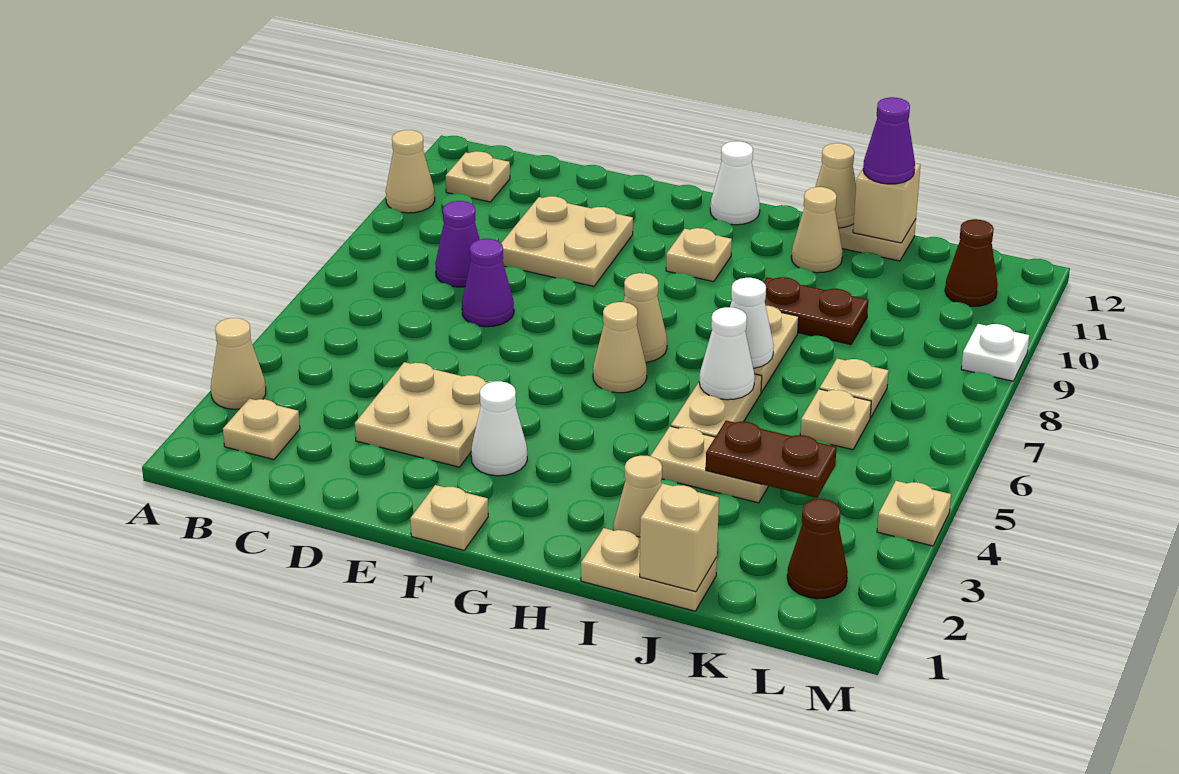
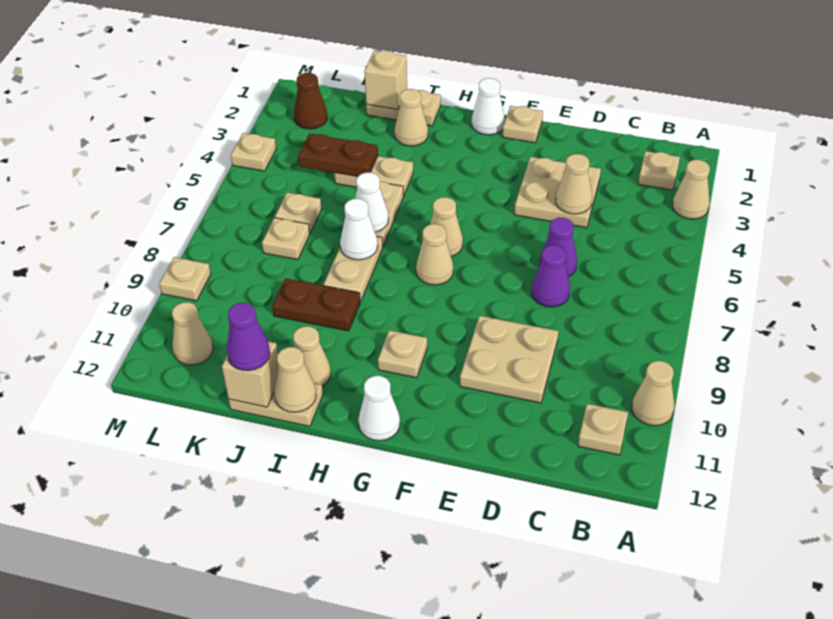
purple 1x1 cone [435,201,480,287] -> purple 1x1 cone moved to [540,218,577,276]
none -> tan 1x1 cone [556,154,592,214]
white 1x1 cone [471,381,527,476] -> white 1x1 cone moved to [472,78,505,135]
brown 1x1 cone [945,219,998,306] -> tan 1x1 cone [172,302,213,365]
white 1x1 plate [961,324,1029,381] -> tan 1x1 plate [159,257,211,301]

